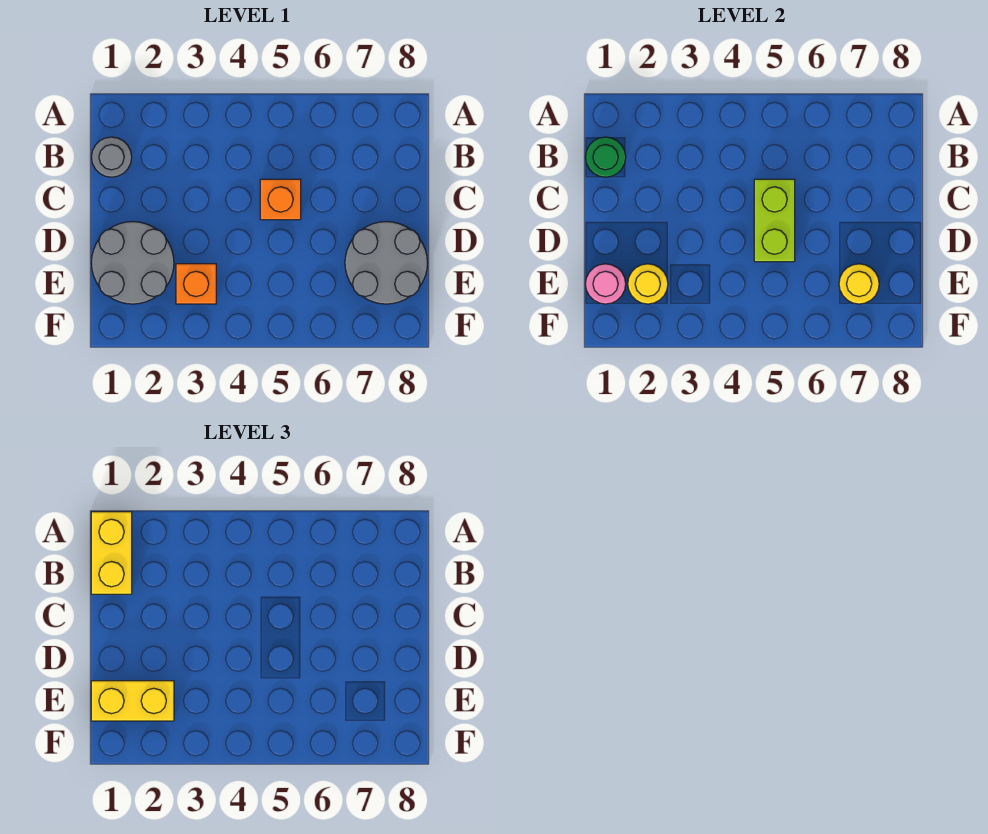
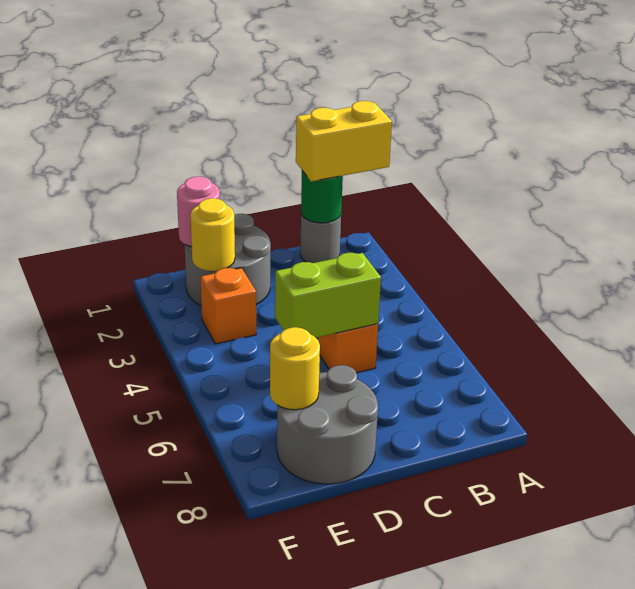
yellow 1x2 brick [91,681,174,721] -> none

